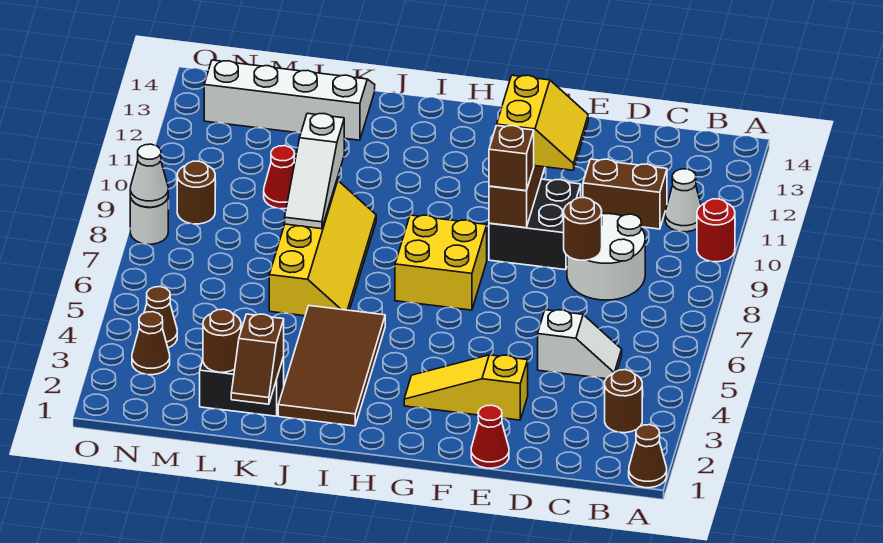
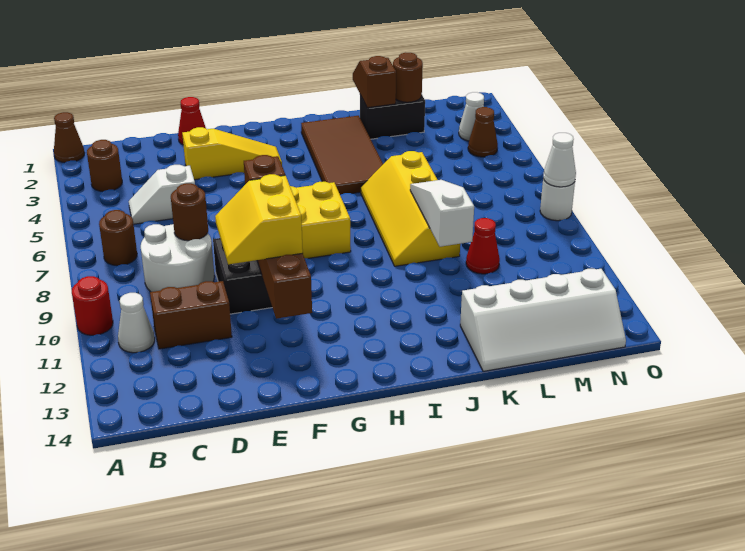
brown 1x1 cone [132,312,170,375] -> white 1x1 cone [459,92,484,141]
brown 1x1 round brick [177,161,215,224] -> brown 1x1 round brick moved to [99,210,137,266]

